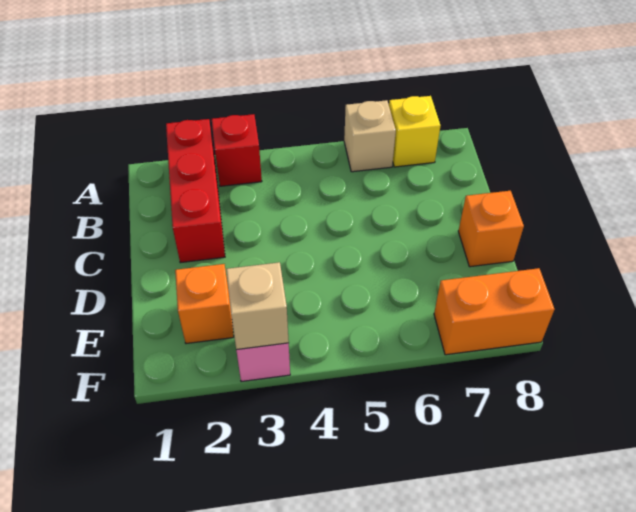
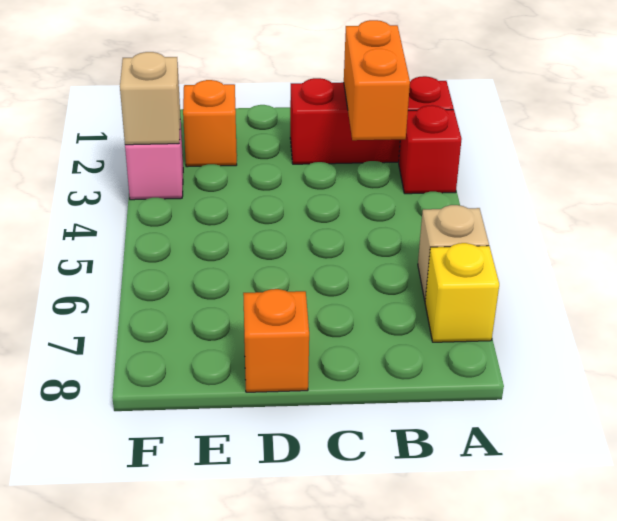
orange 1x2 brick [434,268,554,355] -> orange 1x2 brick moved to [344,20,410,140]

